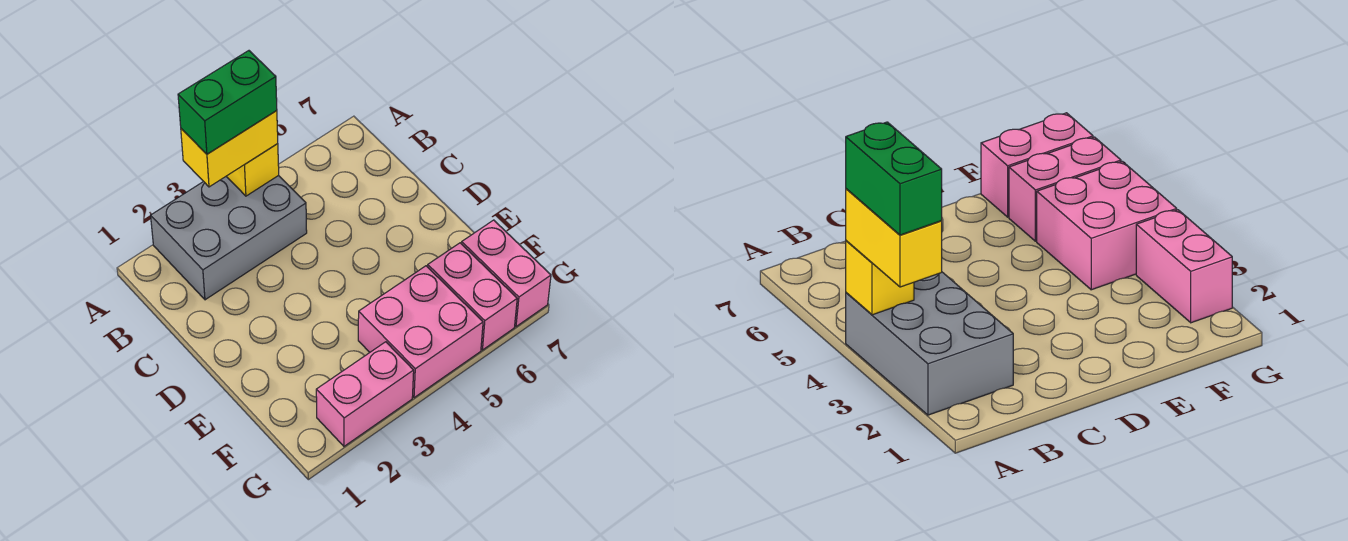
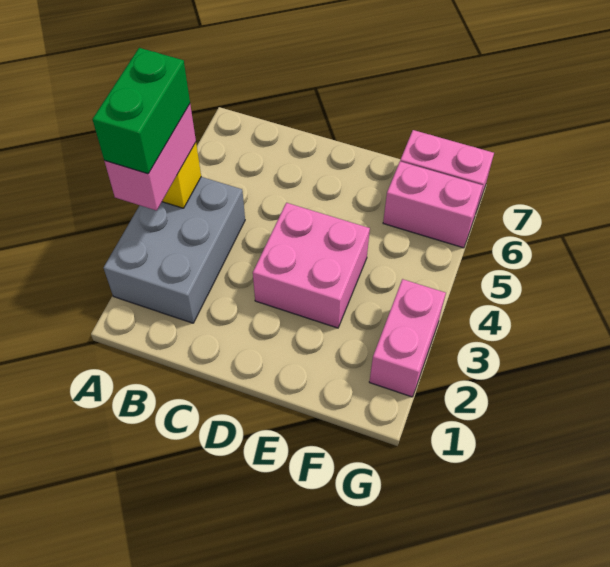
yellow 1x2 brick [181,111,278,187] -> pink 1x2 brick [104,104,196,210]
pink 2x2 brick [358,266,483,398] -> pink 2x2 brick moved to [253,203,370,328]

